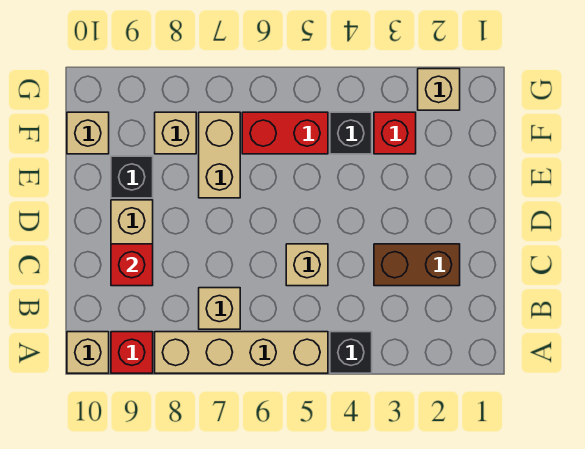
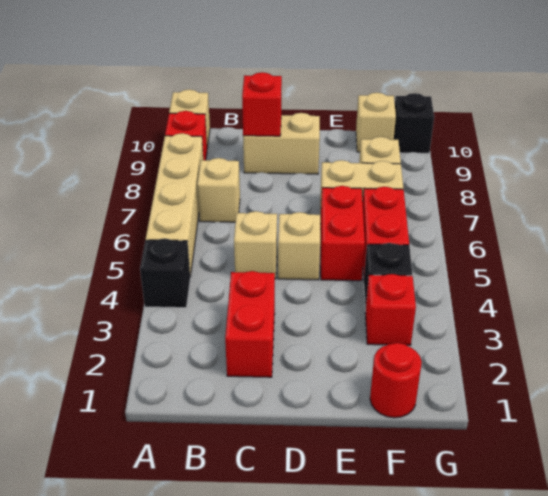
brown 1x2 brick [374,244,460,286] -> red 1x2 brick [225,271,275,377]
none -> red 1x2 brick [320,186,365,281]
black 1x1 brick [111,156,153,198] -> black 1x1 brick moved to [394,93,434,153]
none -> red 1x1 round brick [370,343,422,418]
tan 1x1 brick [418,69,460,110] -> tan 1x1 brick moved to [278,212,320,280]

